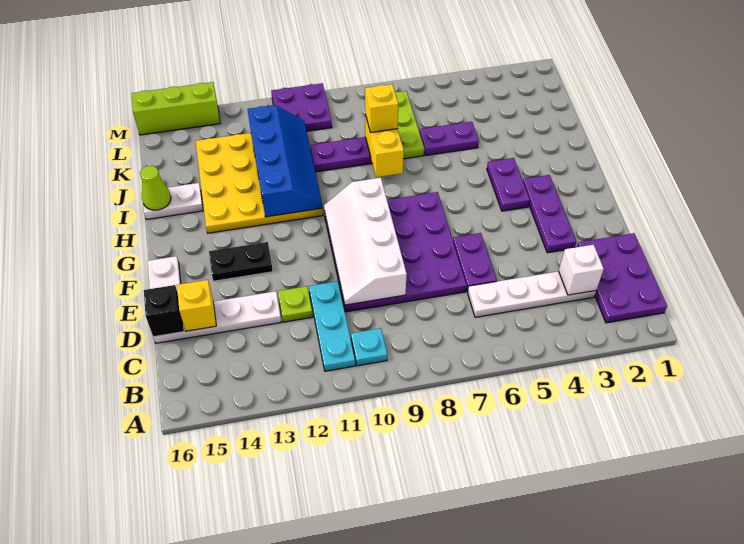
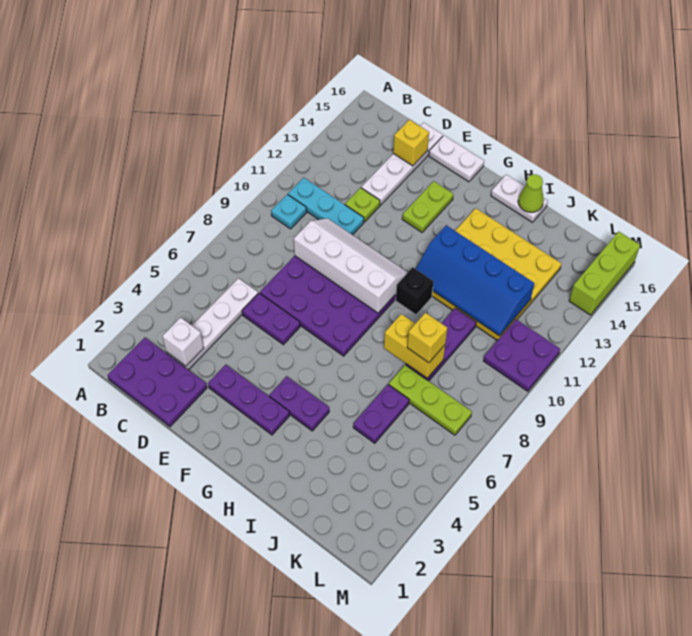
black 1x1 brick [144,285,184,337] -> black 1x1 brick moved to [396,267,433,315]
black 1x2 plate [209,242,273,281] -> lime 1x2 plate [402,181,453,232]
white 1x2 plate [143,183,203,220] -> white 1x2 plate turned to [491,175,548,222]

